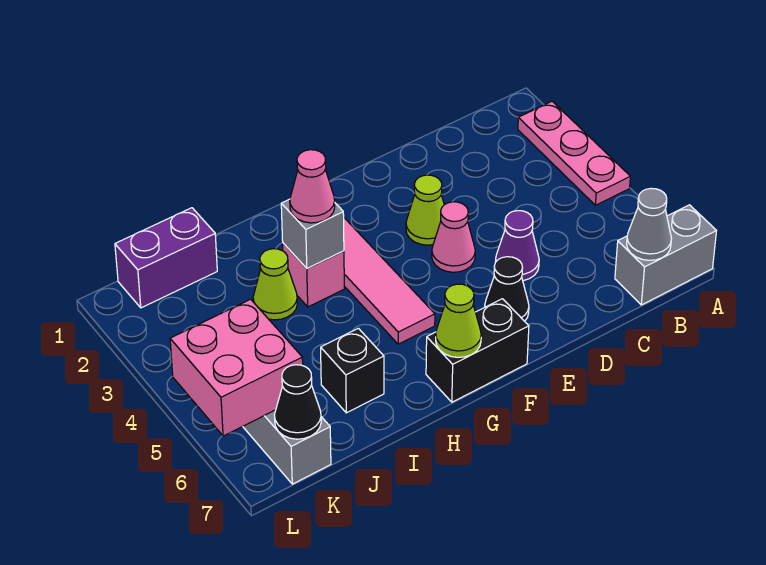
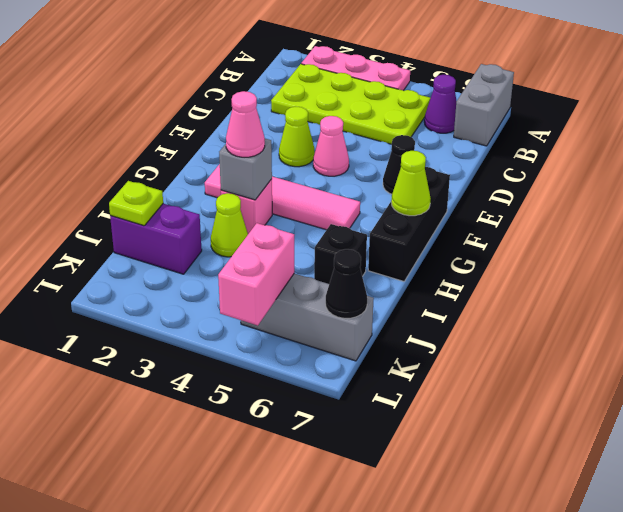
none -> lime 2x4 plate [271,64,430,144]
grey 1x1 cone [627,188,672,260] -> none
purple 1x1 cone [496,211,539,281] -> purple 1x1 cone moved to [424,75,457,133]
black 1x2 brick [426,299,529,402] -> black 1x3 brick [368,167,450,281]
purple 1x2 brick [115,208,217,308] -> purple 1x2 brick turned to [110,204,202,274]
none -> lime 1x1 plate [109,181,163,226]
pink 2x2 brick [170,299,303,436] -> pink 1x2 brick [218,223,294,326]

